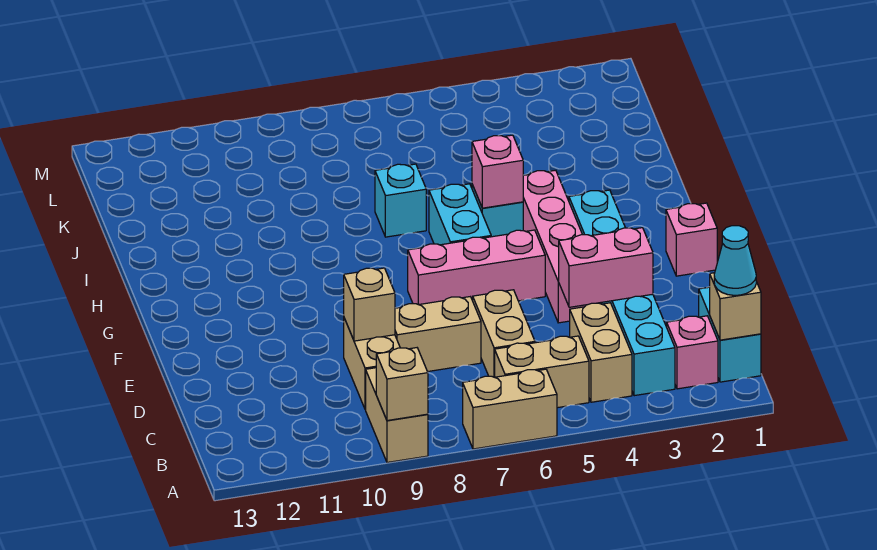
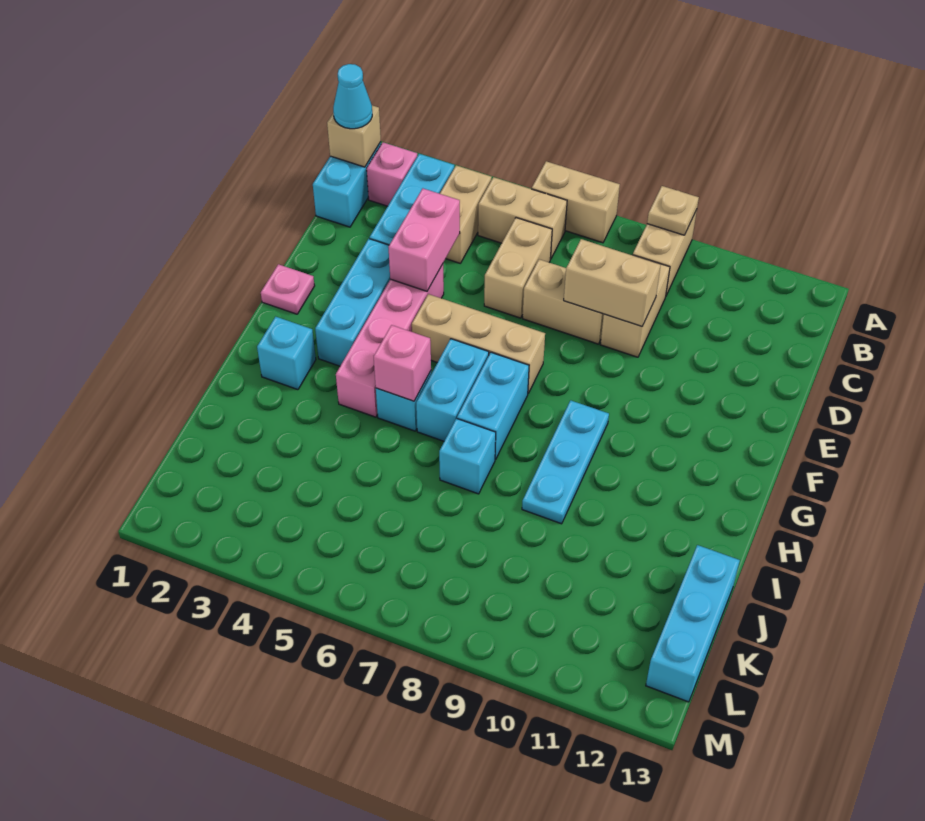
tan 1x1 brick [376,348,428,421] -> tan 1x1 plate [647,186,699,235]
pink 1x2 brick [558,228,653,307] -> pink 1x2 brick turned to [389,189,460,291]
tan 1x1 brick [344,268,395,341] -> tan 1x2 brick [564,239,661,326]
pink 1x1 brick [666,203,717,276] -> pink 1x1 plate [261,264,315,314]
pink 1x3 brick [408,230,545,305] -> tan 1x3 brick [412,294,545,393]
none -> cyan 1x2 brick [457,352,529,460]
none -> cyan 1x3 plate [522,400,609,524]
none -> cyan 1x1 brick [257,317,316,390]
none -> cyan 1x3 brick [646,545,740,702]

